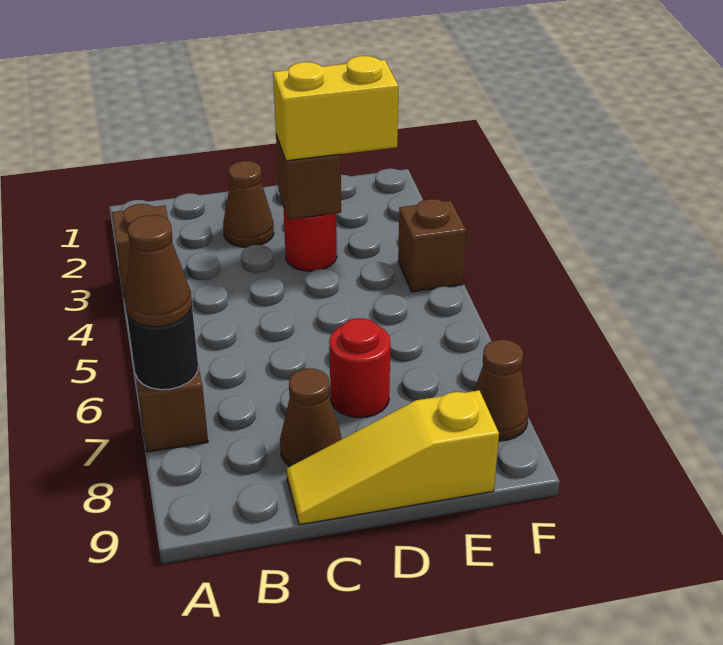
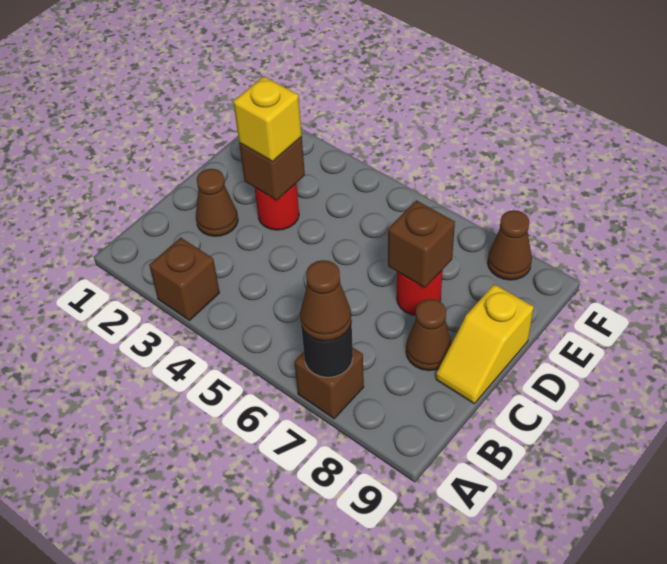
yellow 1x3 slope [287,390,499,525] -> yellow 1x2 slope [436,284,534,404]
yellow 1x2 brick [273,56,399,161] -> yellow 1x1 brick [233,76,302,162]
brown 1x1 brick [398,199,466,292] -> brown 1x1 brick moved to [388,200,455,288]

